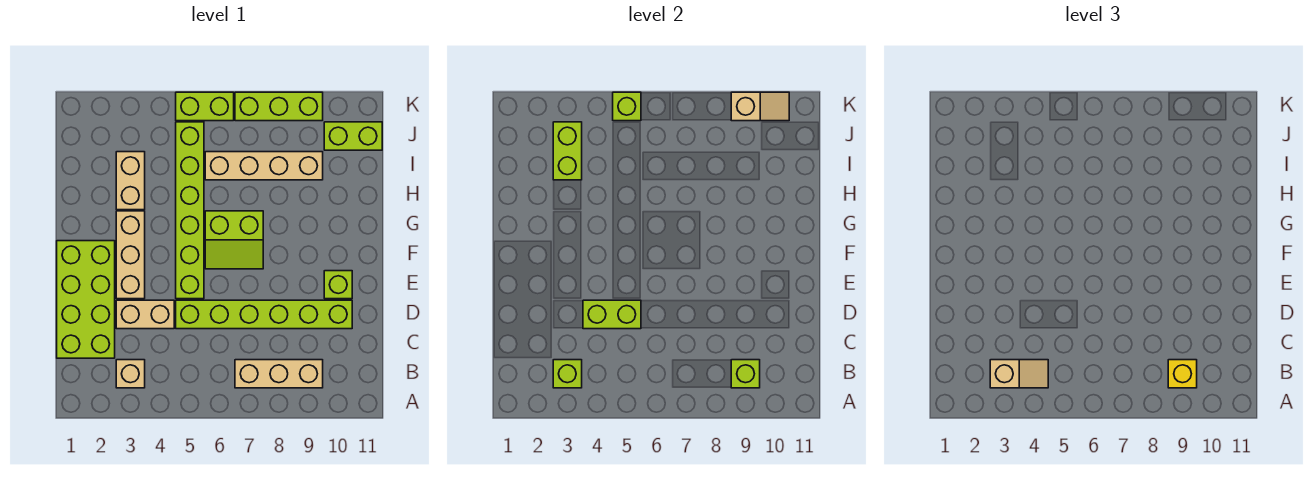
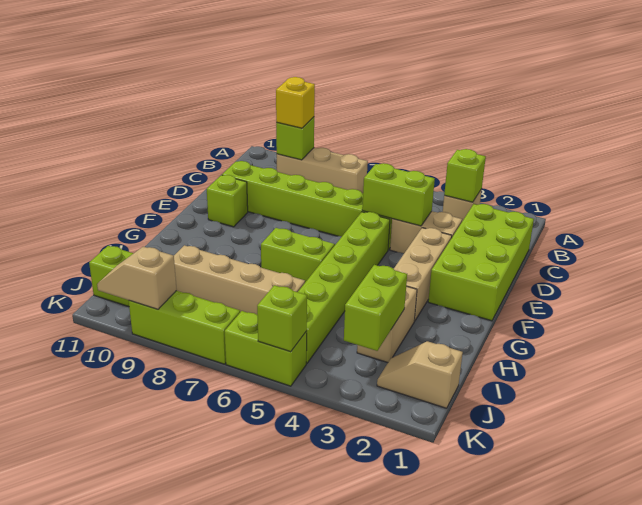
tan 1x2 slope [990,360,1048,388] -> tan 1x2 slope moved to [377,341,463,408]

